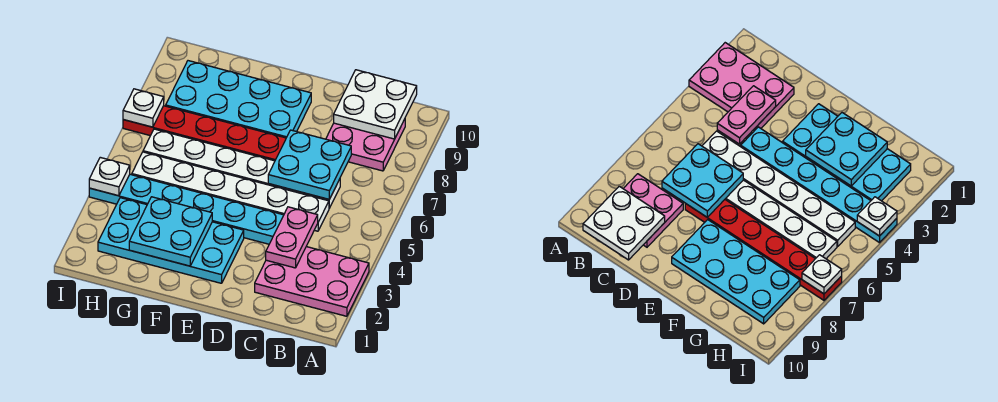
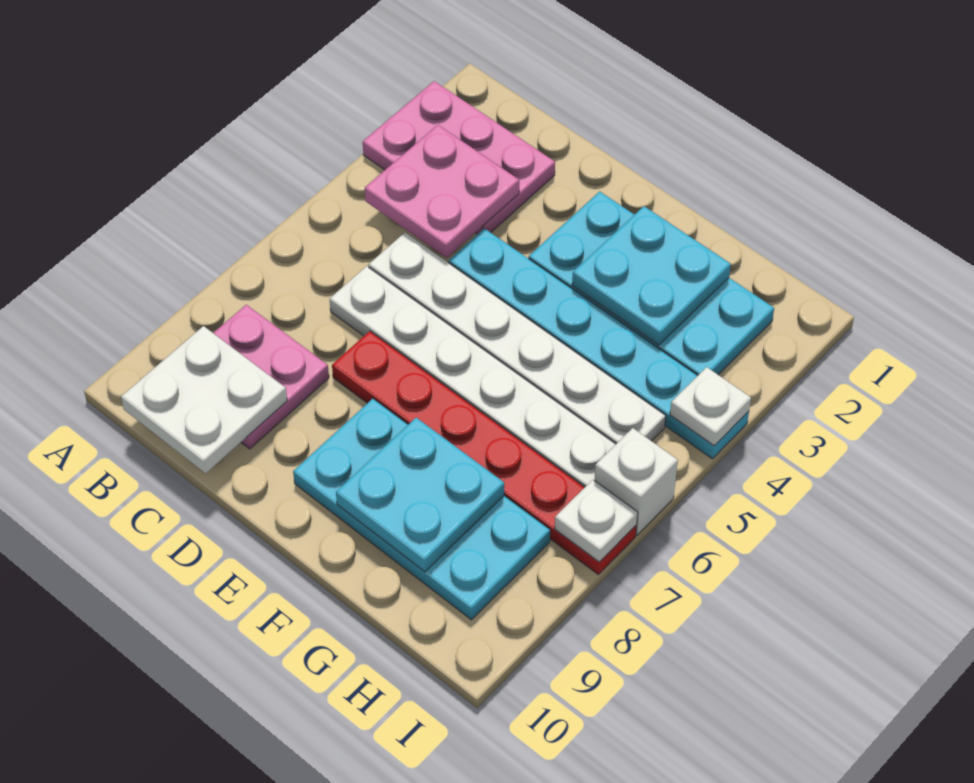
pink 1x2 plate [266,207,318,268] -> pink 2x2 plate [365,125,519,258]
cyan 2x2 plate [268,130,351,199] -> cyan 2x2 plate moved to [336,418,504,572]
none -> white 1x1 brick [594,428,678,535]

